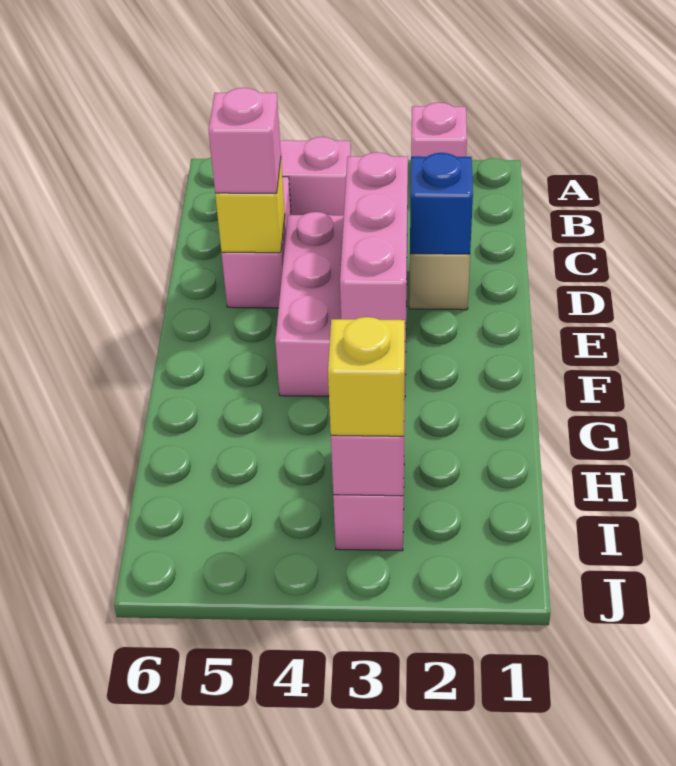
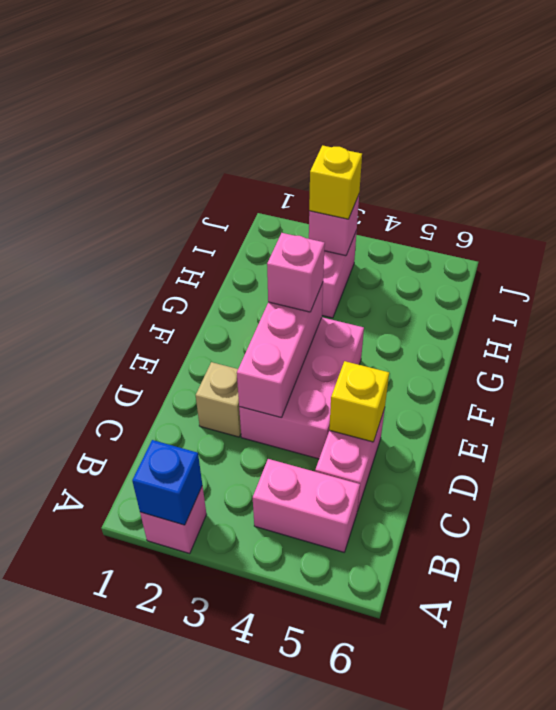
blue 1x1 brick [410,153,473,254] -> blue 1x1 brick moved to [132,440,202,525]
pink 1x1 brick [209,88,281,193] -> pink 1x1 brick moved to [267,233,325,312]

